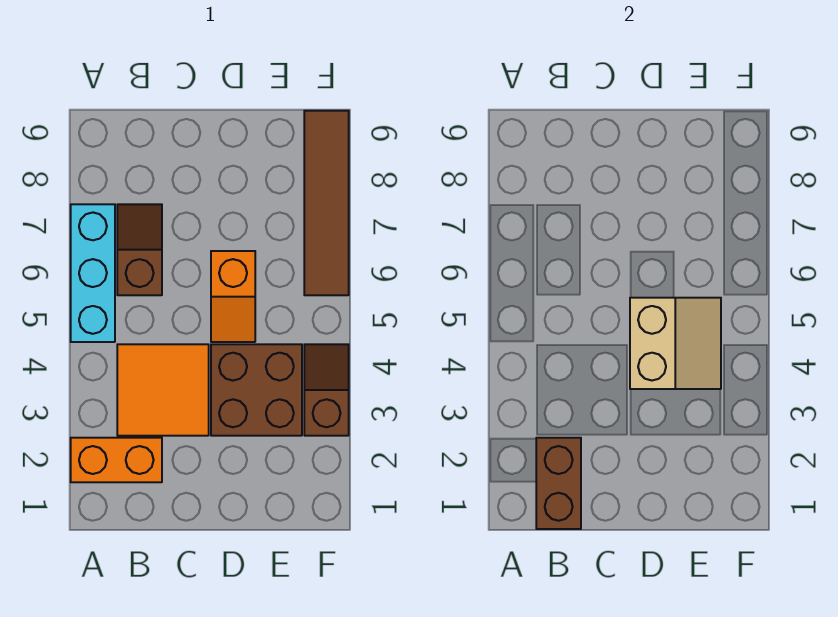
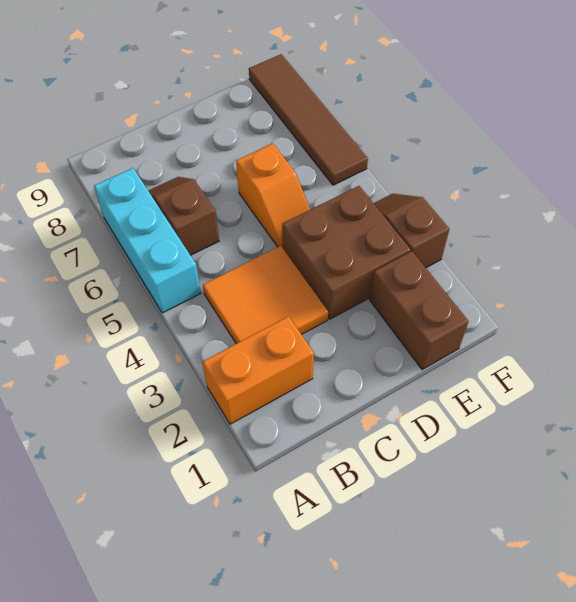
brown 1x2 brick [536,438,581,529] -> brown 1x2 brick moved to [370,251,469,370]
tan 2x2 slope [630,298,721,389] -> none

